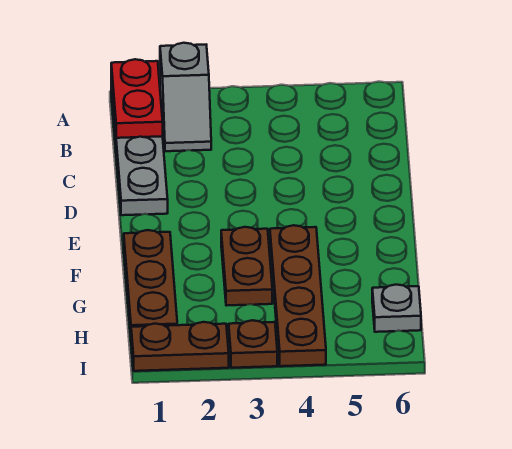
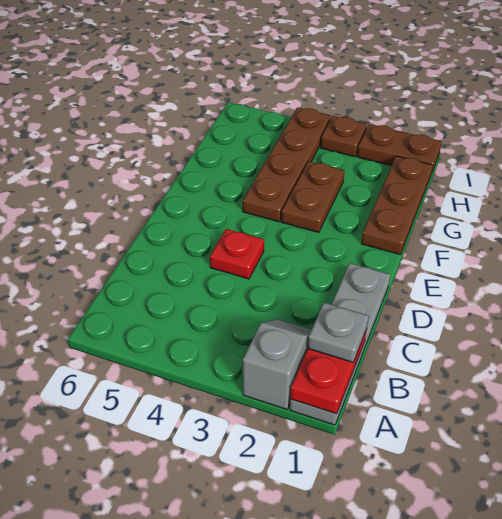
none -> red 1x1 plate [210,229,264,279]
grey 1x1 plate [372,285,421,332] -> grey 1x1 plate moved to [308,303,369,362]

